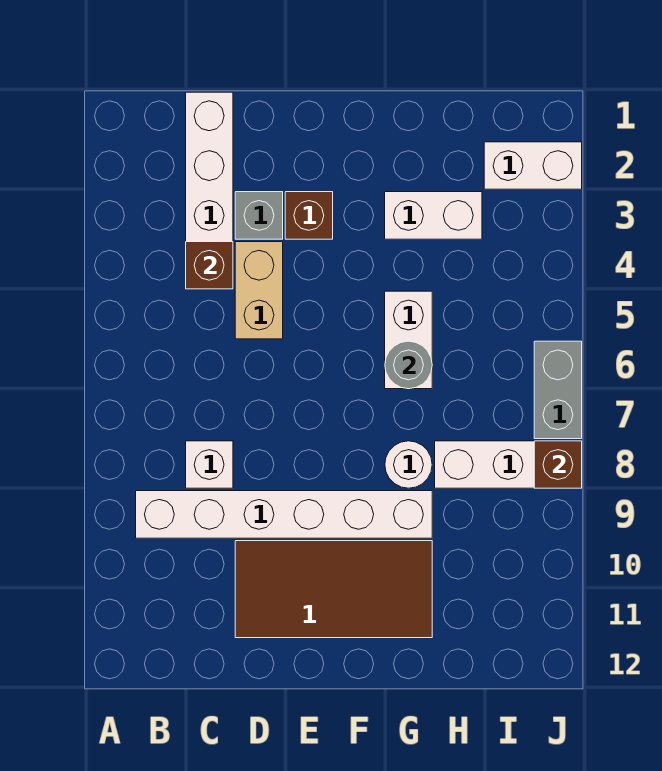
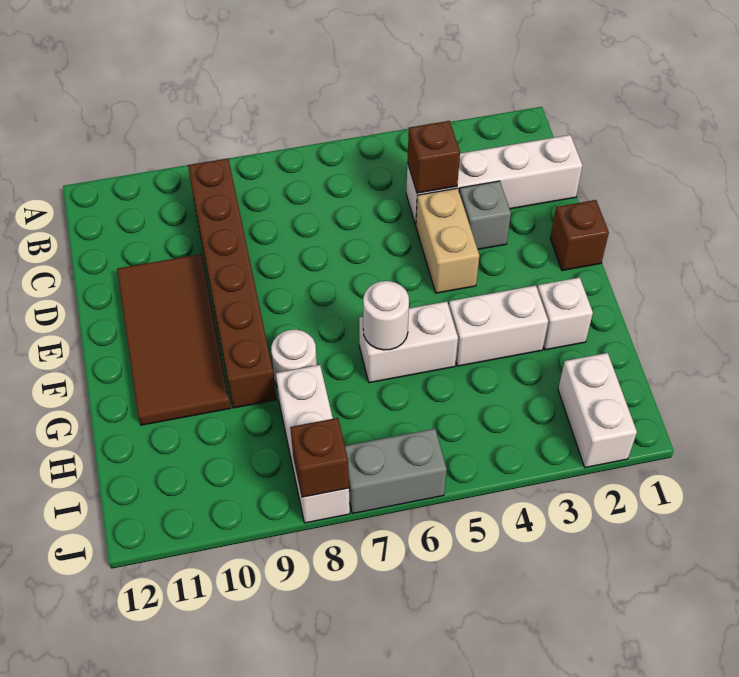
white 1x6 brick [136,491,432,538] -> brown 1x6 brick [188,158,276,408]
white 1x1 brick [186,441,233,488] -> white 1x1 brick moved to [537,277,593,350]
tan 1x2 brick [235,242,283,339] -> tan 1x2 brick turned to [416,188,479,293]
brown 1x1 brick [285,192,333,239] -> brown 1x1 brick moved to [550,200,609,271]
white 1x2 brick [385,192,482,239] -> white 1x2 brick turned to [449,285,548,366]
grey 1x1 round brick [385,341,432,389] -> white 1x1 round brick [363,281,409,350]

